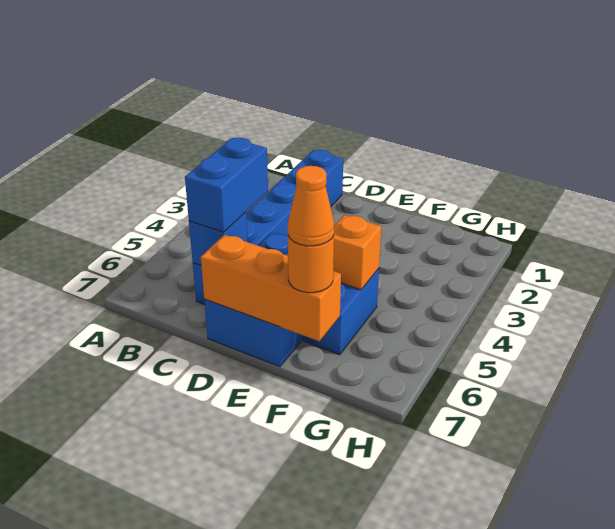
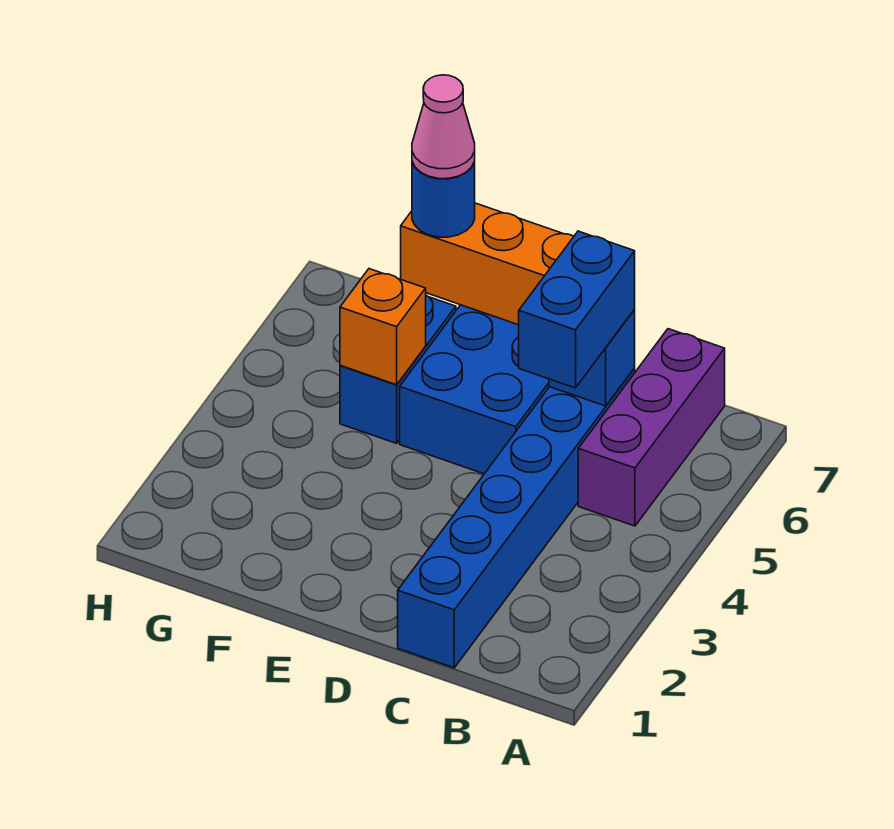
none -> purple 1x3 brick [578,329,725,526]
orange 1x1 round brick [288,236,334,293] -> blue 1x1 round brick [412,161,475,237]
orange 1x1 cone [288,166,334,246] -> pink 1x1 cone [412,75,475,179]

